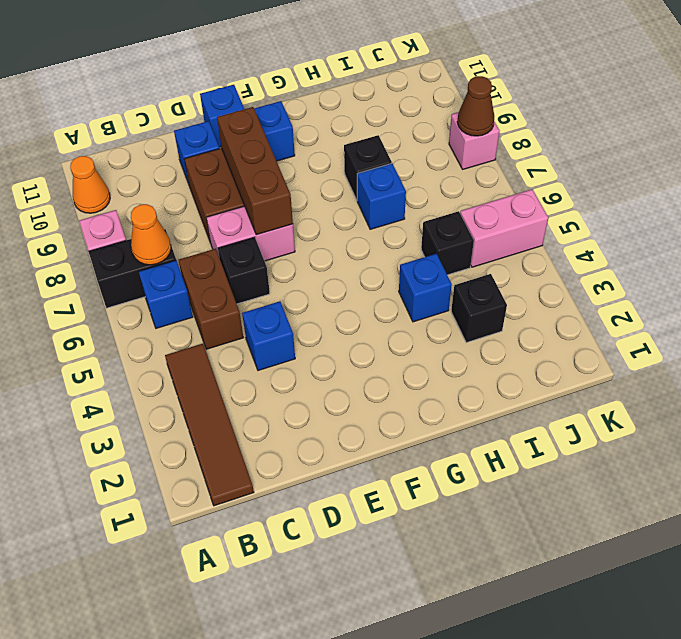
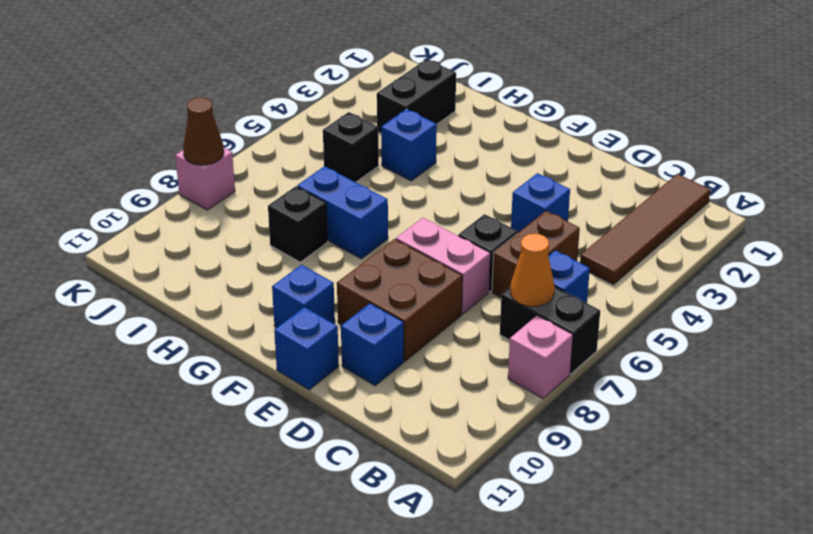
orange 1x1 cone [70,156,110,213] -> none
brown 1x3 brick [217,107,293,235] -> none
blue 1x1 brick [357,164,406,229] -> blue 1x2 brick [297,166,388,259]
black 1x1 brick [451,274,507,343] -> black 1x2 brick [377,59,456,133]
pink 1x2 brick [460,189,548,267] -> none

